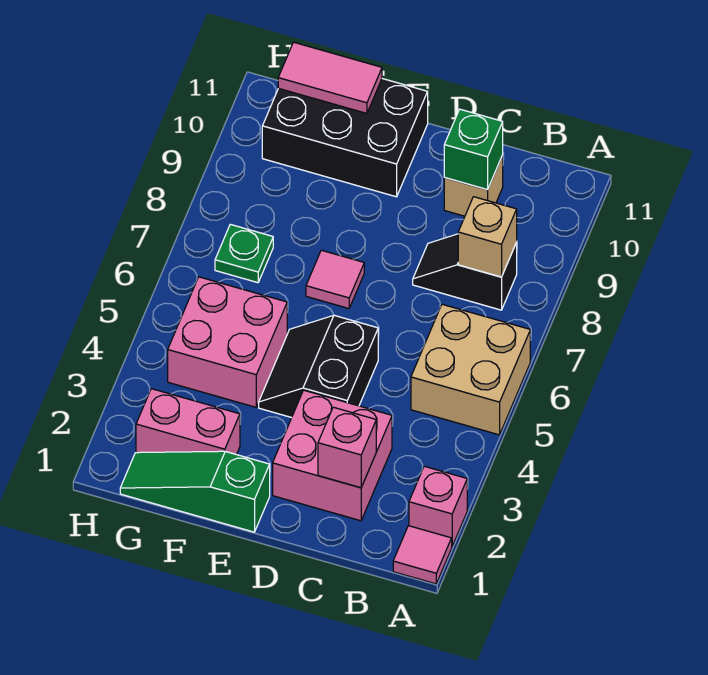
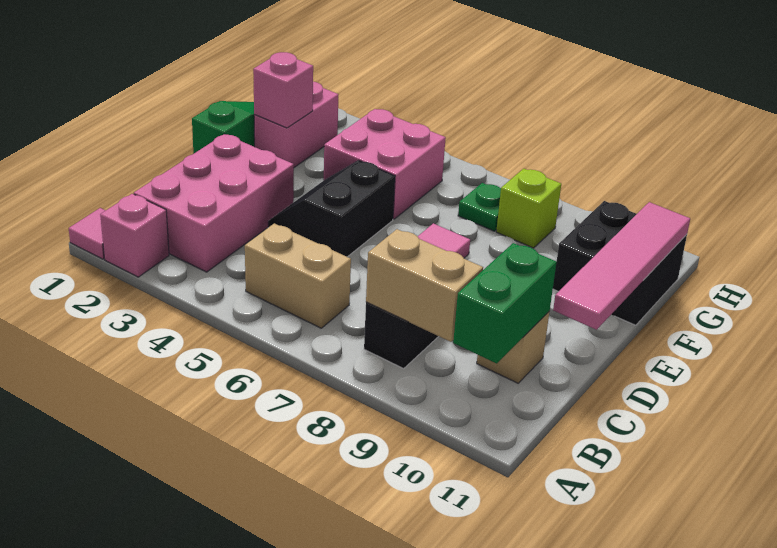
tan 2x2 brick [411,304,530,435] -> tan 1x2 brick [245,223,351,328]
tan 1x1 brick [458,197,517,277] -> tan 1x2 brick [366,229,483,342]
pink 2x2 brick [273,390,392,521] -> pink 2x3 brick [134,134,294,272]
pink 1x1 brick [318,407,376,488] -> pink 1x1 brick moved to [253,52,313,128]
green 1x1 brick [444,109,503,190] -> green 1x2 brick [453,243,557,363]
black 2x2 slope [259,315,378,418] -> black 2x2 slope turned to [268,160,395,257]
black 2x3 brick [262,79,428,197] -> black 2x2 brick [553,201,687,325]
pink 1x2 tile [278,42,382,113] -> pink 1x4 tile [553,202,690,330]
none -> lime 1x1 brick [496,169,561,248]

